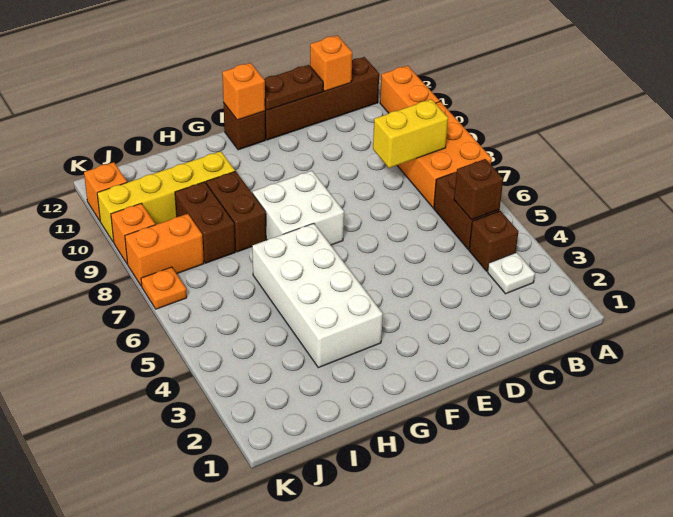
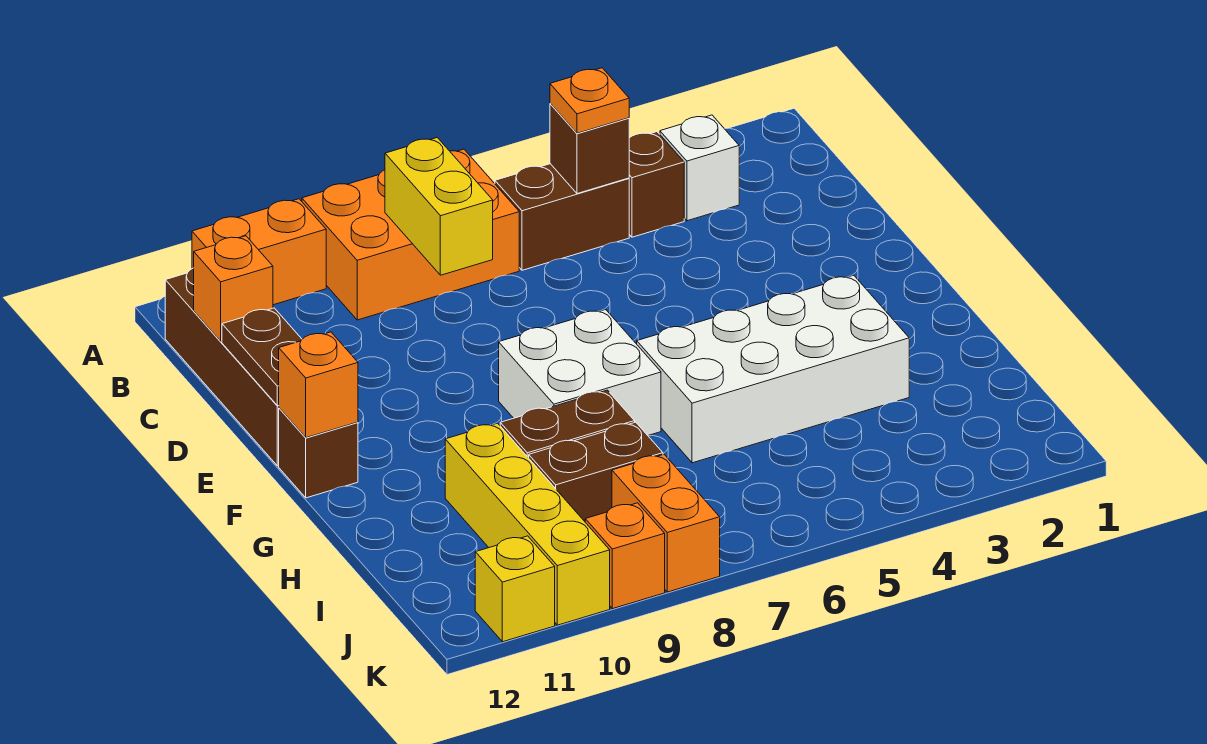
white 1x1 plate [488,252,535,294] -> white 1x1 brick [660,115,739,221]
orange 1x1 plate [141,267,187,309] -> orange 1x1 plate moved to [550,68,629,133]
orange 1x1 brick [84,162,127,221] -> yellow 1x1 brick [475,536,555,642]

